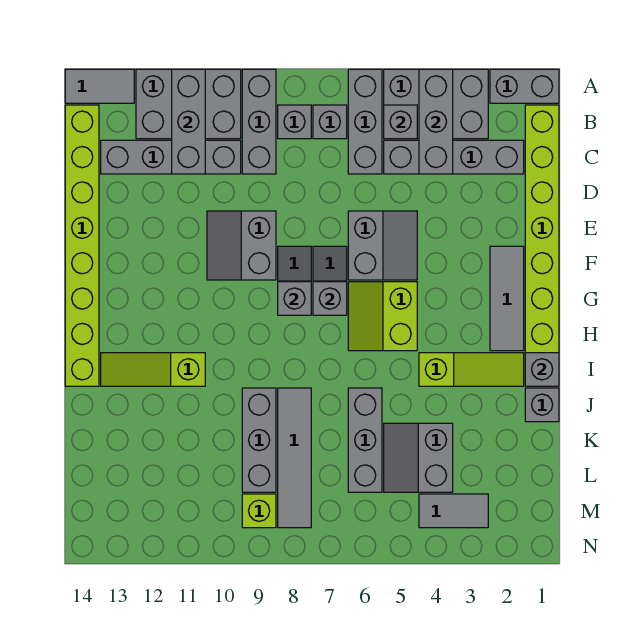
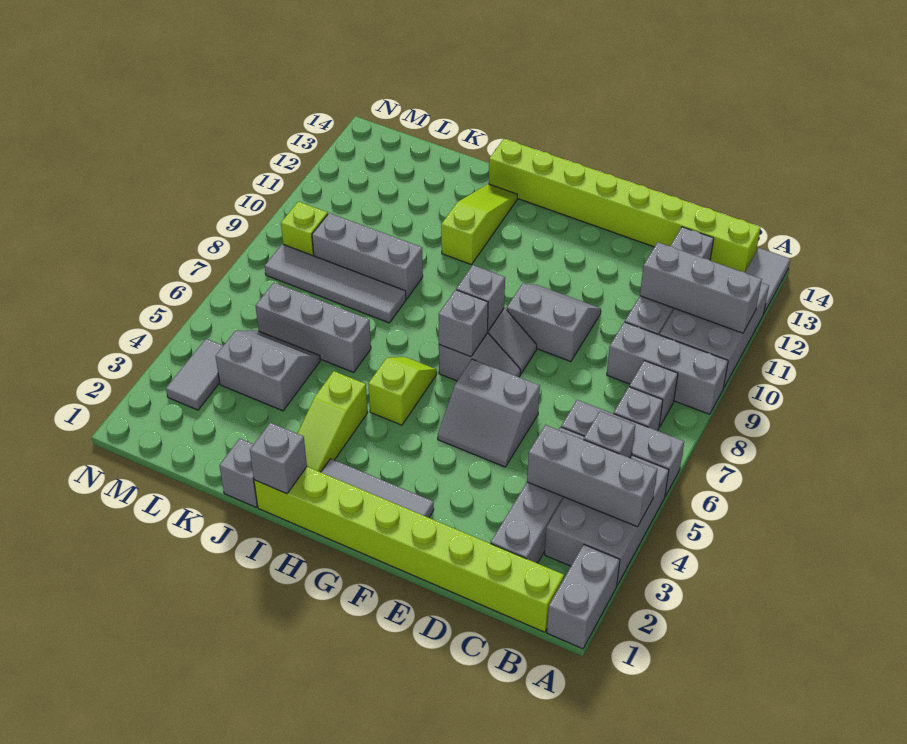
lime 2x2 slope [348,282,417,351] -> lime 1x2 slope [368,357,437,425]

